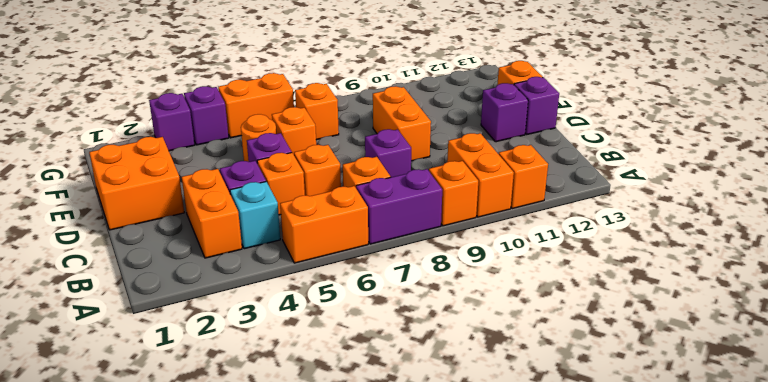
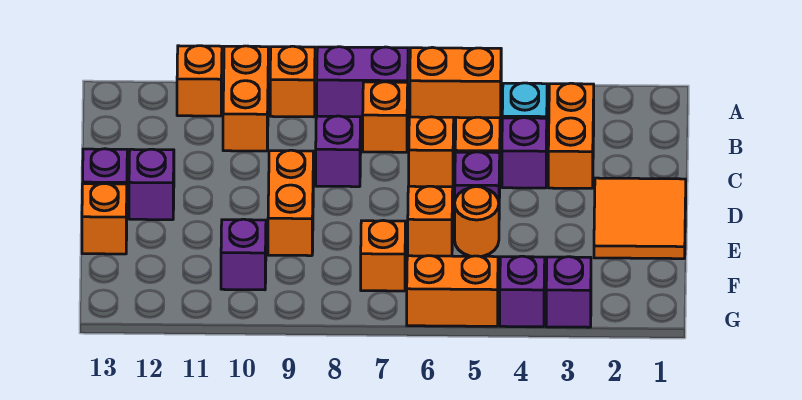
orange 2x2 brick [89,137,184,230] -> orange 2x2 tile [594,178,686,259]
none -> purple 1x1 brick [221,219,266,290]

